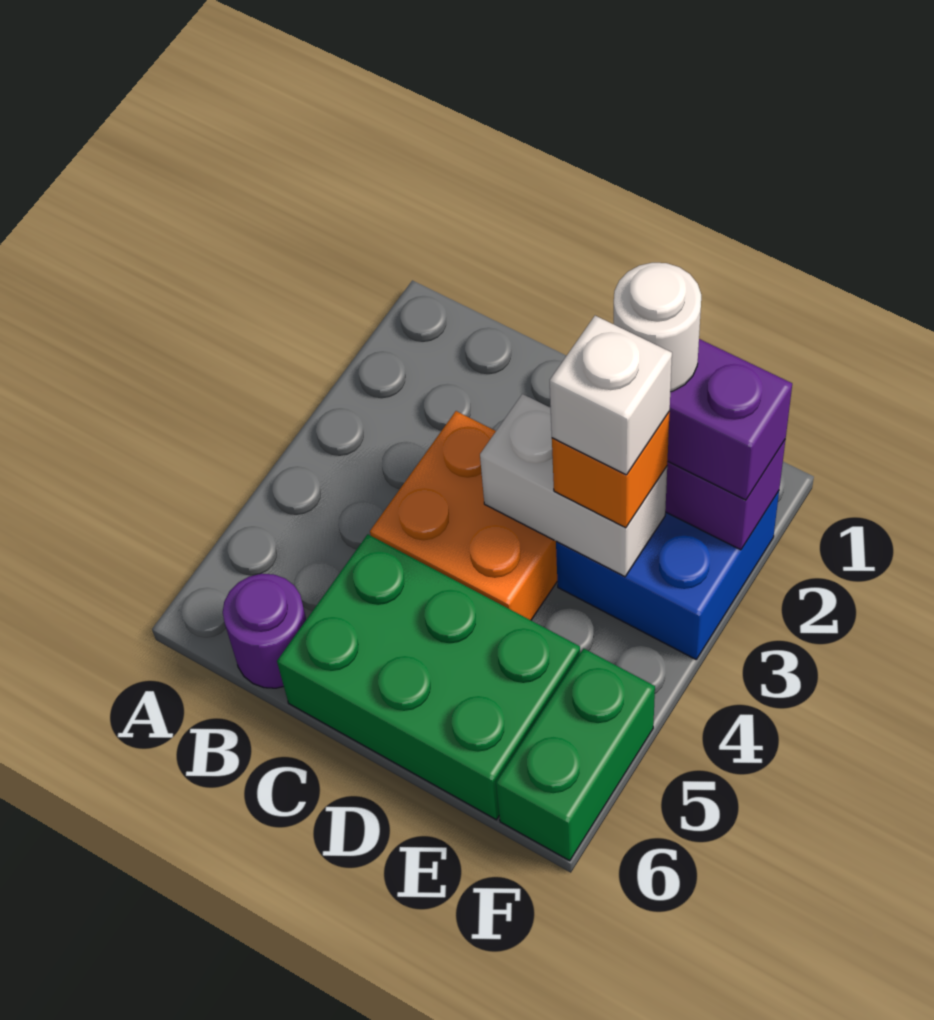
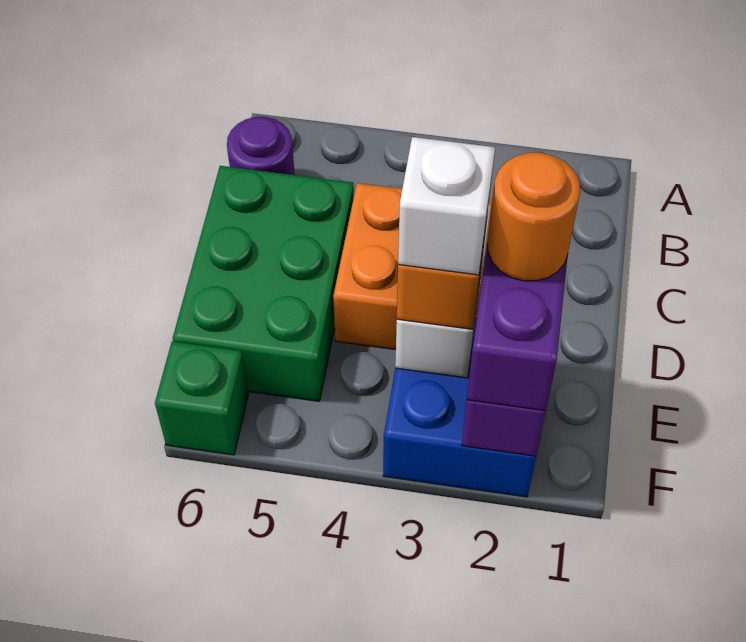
white 1x1 round brick [614,263,701,392] -> orange 1x1 round brick [488,153,580,281]
green 1x2 brick [496,648,655,861] -> green 1x1 brick [155,341,248,455]

